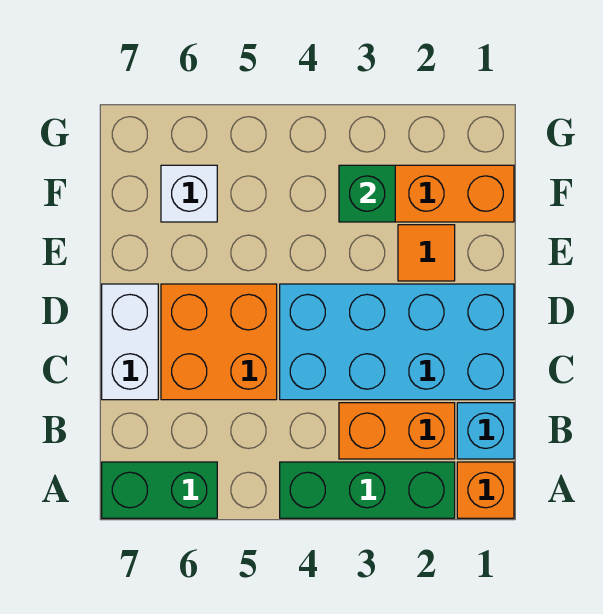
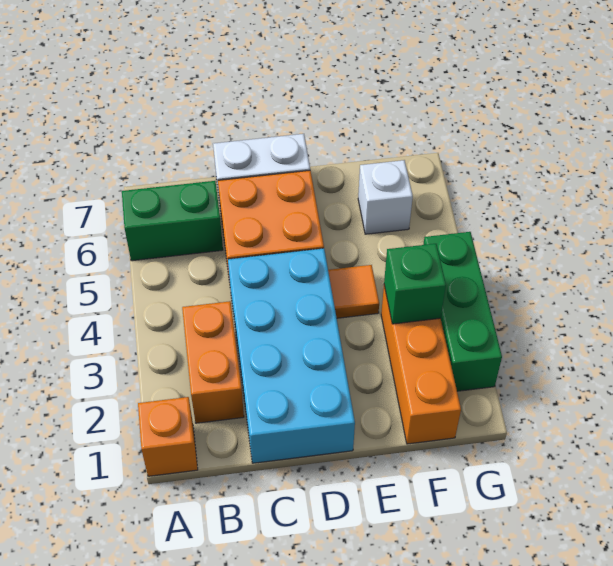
green 1x3 brick [280,462,455,518] -> green 1x3 brick moved to [423,232,502,391]
green 1x2 brick [102,462,217,518] -> green 1x2 brick turned to [122,181,223,261]
cyan 1x1 brick [457,403,514,459] -> none
orange 1x1 tile [398,225,455,281] -> orange 1x1 tile moved to [328,265,379,318]

